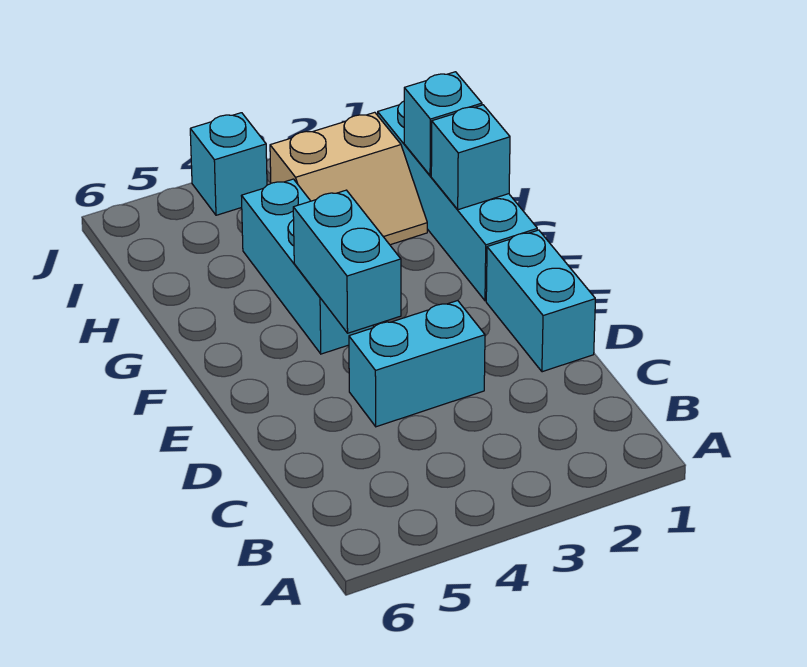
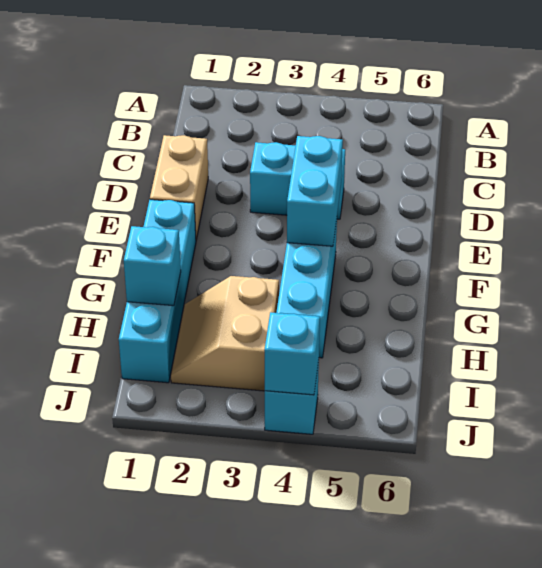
cyan 1x2 brick [486,230,595,372] -> tan 1x2 brick [150,135,208,240]
cyan 1x1 brick [431,105,510,210] -> cyan 1x1 brick moved to [264,312,320,395]
tan 2x2 slope [270,112,427,245] -> tan 2x2 slope turned to [171,276,279,391]

